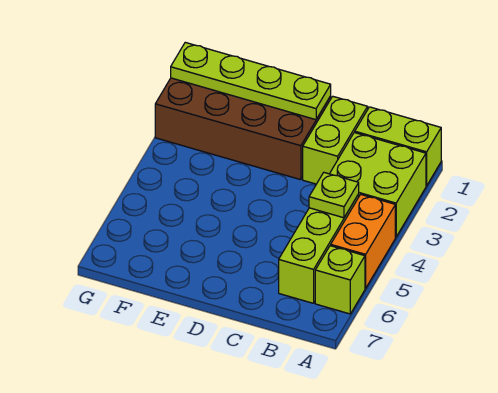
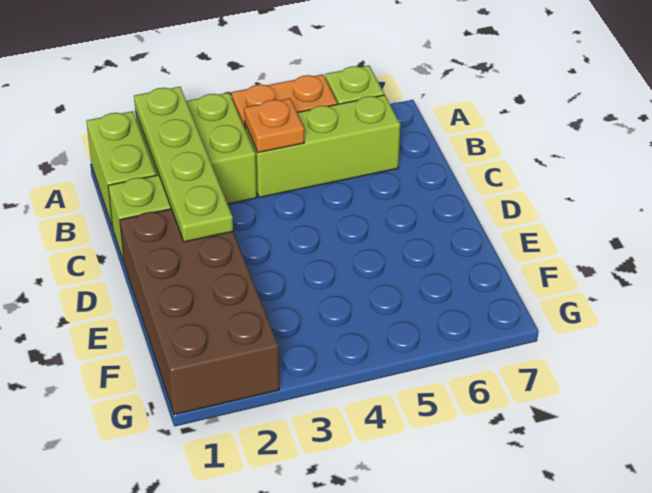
lime 1x1 plate [309,173,359,218] -> orange 1x1 plate [244,98,304,153]
lime 1x4 plate [171,42,331,120] -> lime 1x4 plate moved to [134,87,233,242]

